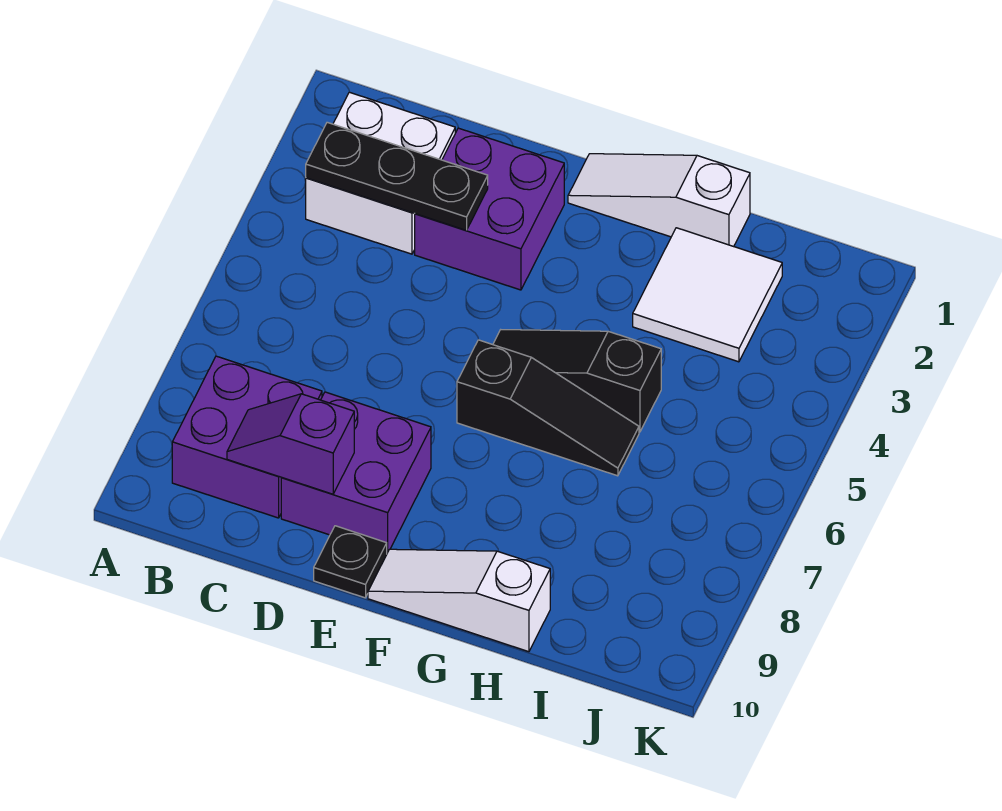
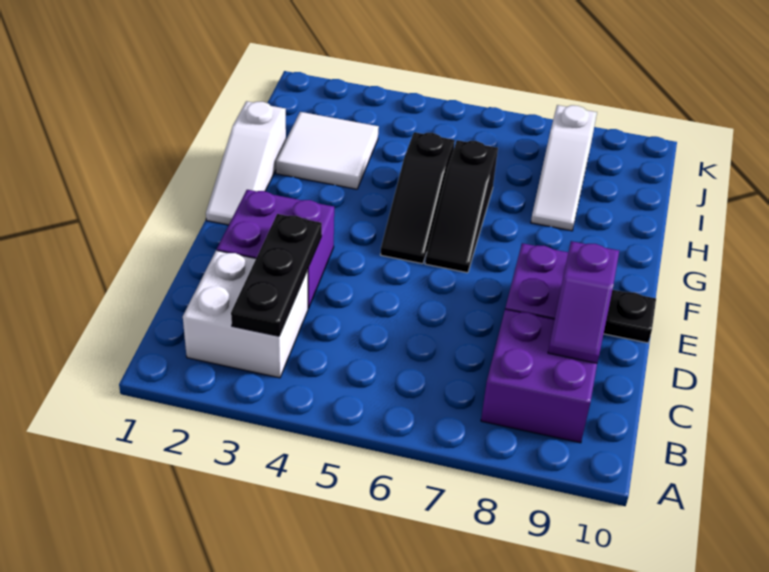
black 1x3 slope [457,340,639,476] -> black 1x3 slope turned to [425,140,498,273]
white 1x3 slope [368,549,550,652] -> white 1x3 slope moved to [531,105,597,231]

